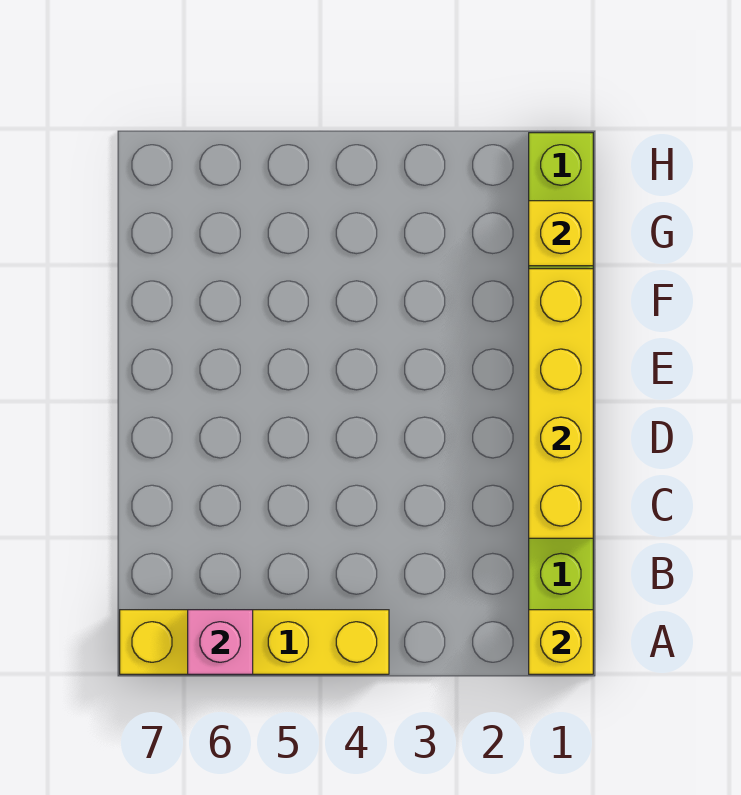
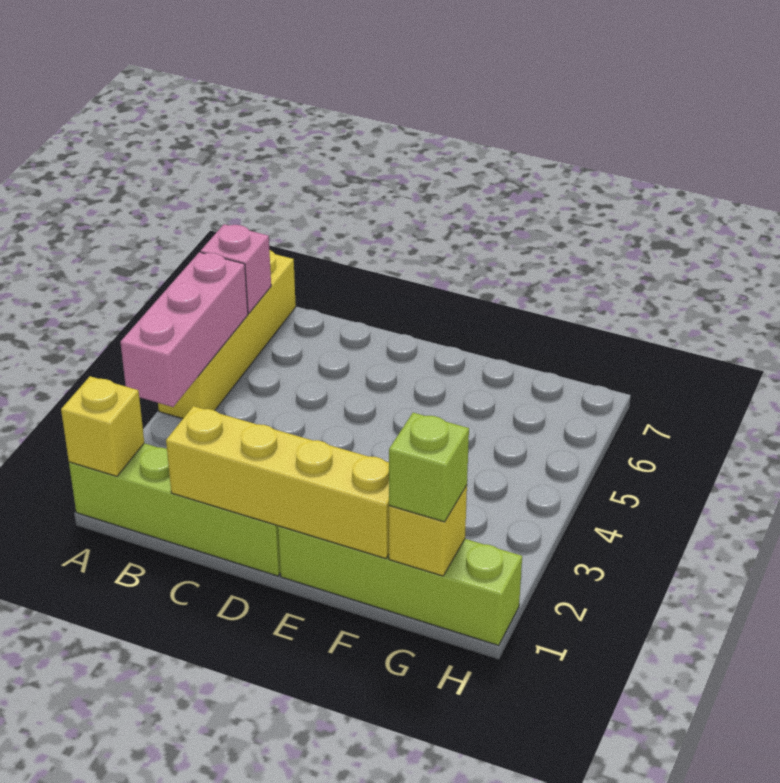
none -> pink 1x3 brick [120,252,248,407]
none -> lime 1x1 brick [389,413,469,522]

